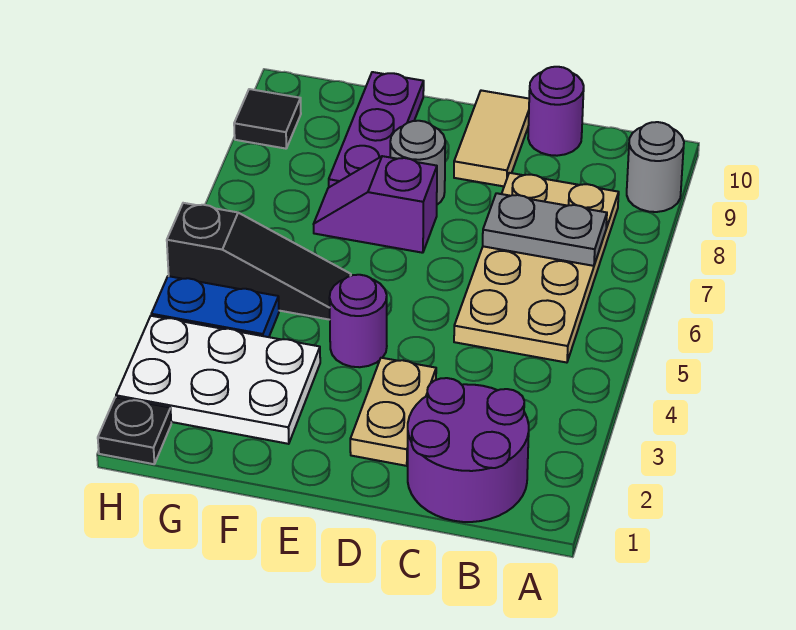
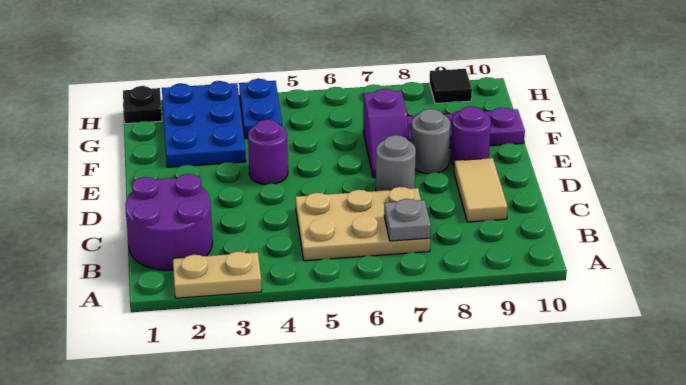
grey 1x1 round brick [627,122,684,212] -> grey 1x1 round brick moved to [376,135,416,191]
tan 2x4 plate [454,173,619,363] -> tan 2x3 plate [295,187,430,261]
grey 1x2 plate [483,193,607,266] -> grey 1x1 plate [384,199,431,241]
purple 1x1 round brick [528,67,584,156] -> purple 1x1 round brick moved to [451,106,491,165]
tan 1x2 plate [350,358,436,466] -> tan 1x2 plate moved to [173,251,262,298]
tan 1x2 tile [454,90,529,186] -> tan 1x2 tile turned to [454,158,508,222]
purple 1x2 slope [314,156,437,253] -> purple 1x2 slope turned to [363,89,409,178]
white 2x3 plate [116,316,320,444] -> blue 2x3 plate [162,81,246,167]
black 1x3 slope [167,203,351,320] -> none

